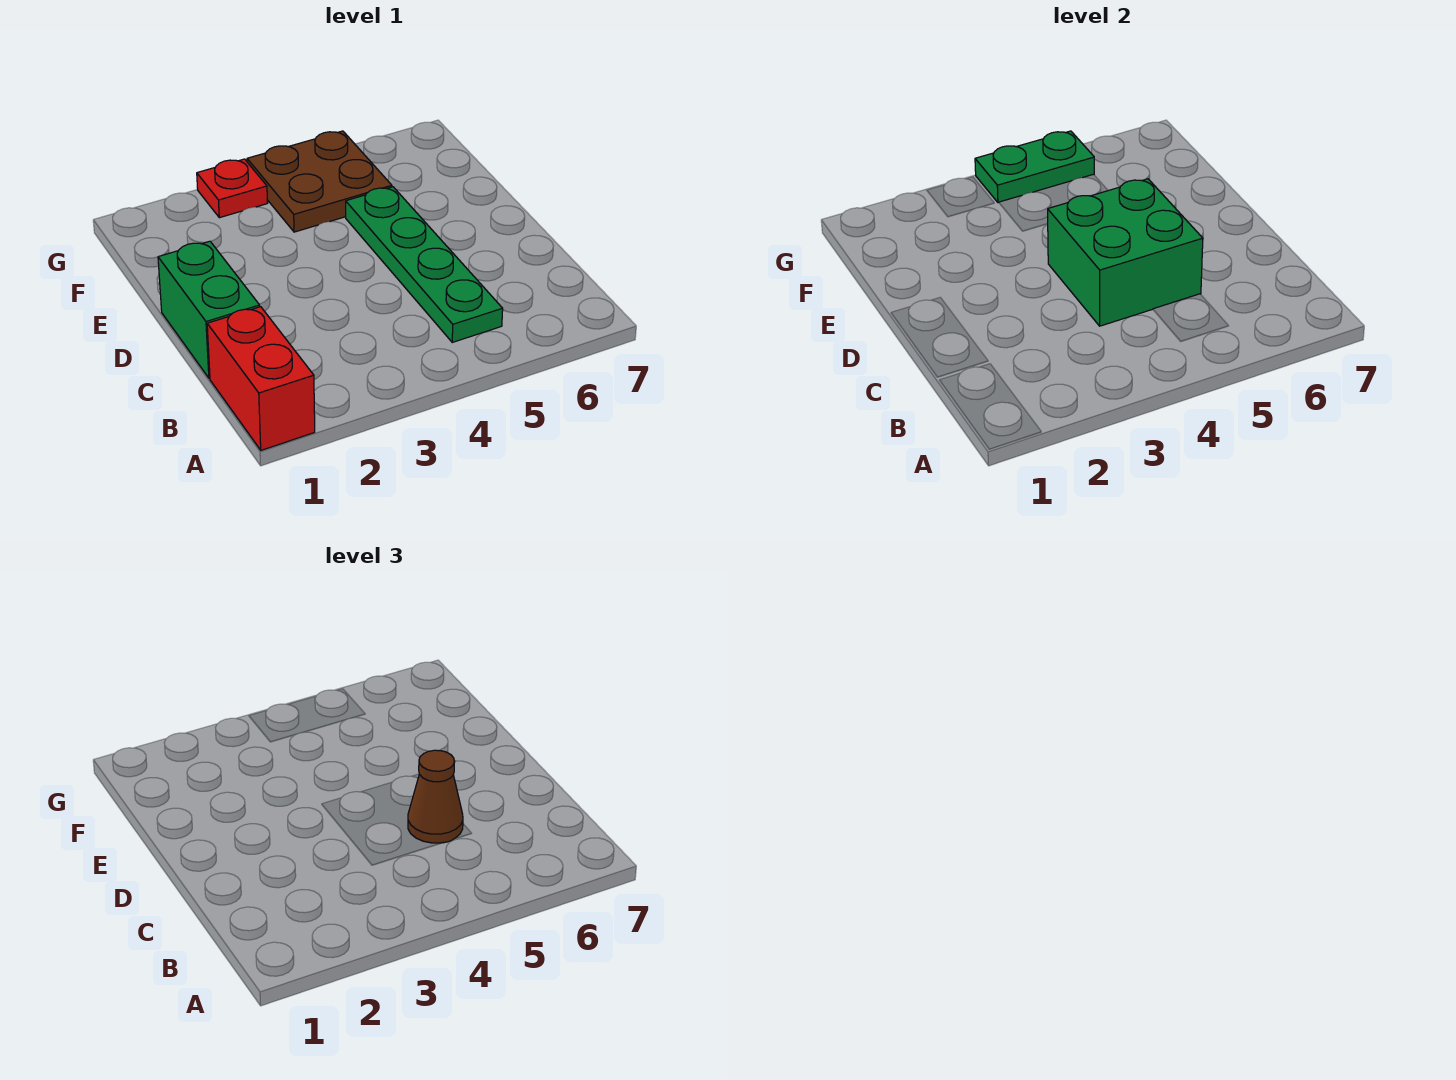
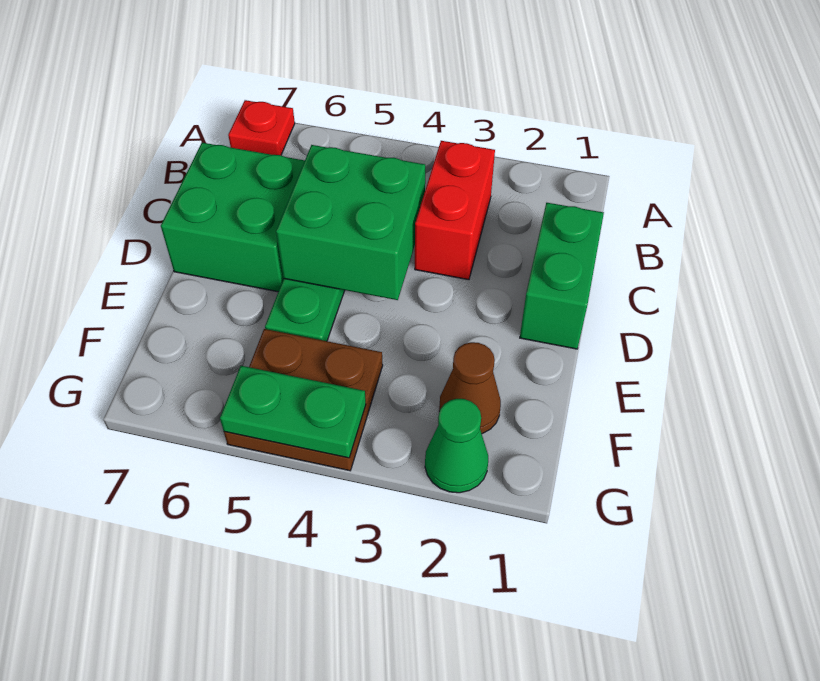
red 1x2 brick [207,307,315,450] -> red 1x2 brick moved to [415,141,495,280]
brown 1x1 cone [408,750,463,843] -> brown 1x1 cone moved to [439,342,501,434]
none -> green 2x2 brick [161,143,305,292]
none -> green 1x1 cone [425,399,488,493]
red 1x1 plate [197,159,267,218] -> red 1x1 plate moved to [228,100,295,155]

